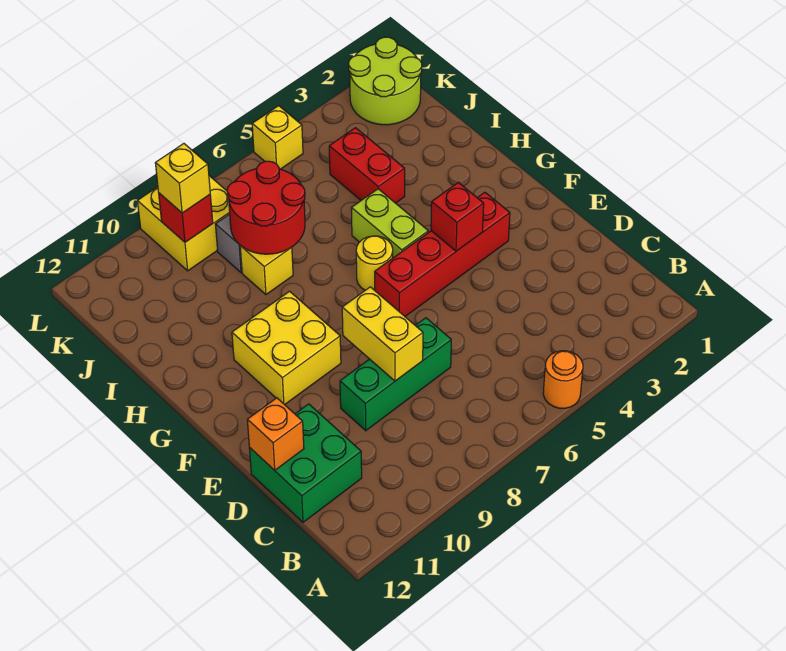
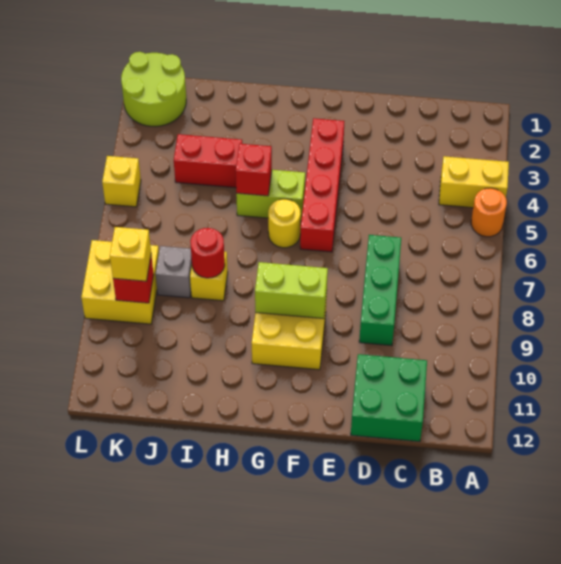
yellow 1x2 brick [342,287,423,381] -> yellow 1x2 brick moved to [439,156,509,208]
orange 1x1 brick [247,398,304,470] -> none
red 1x1 brick [431,182,484,251] -> red 1x1 brick moved to [236,144,272,196]
none -> lime 1x2 brick [255,262,328,319]
red 2x2 round brick [227,161,305,254] -> red 1x1 round brick [190,228,225,278]

